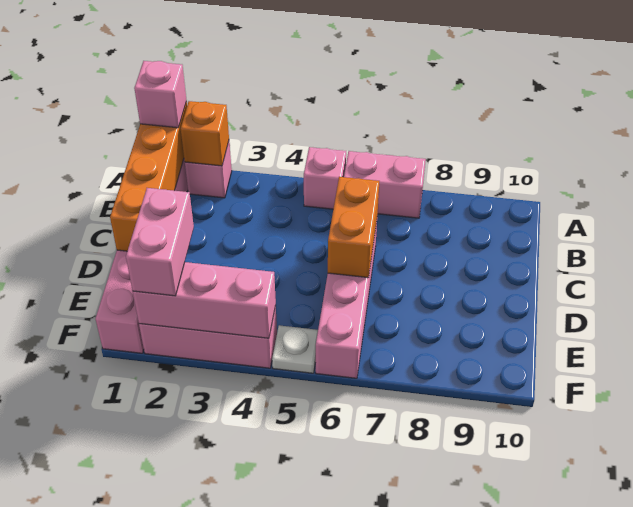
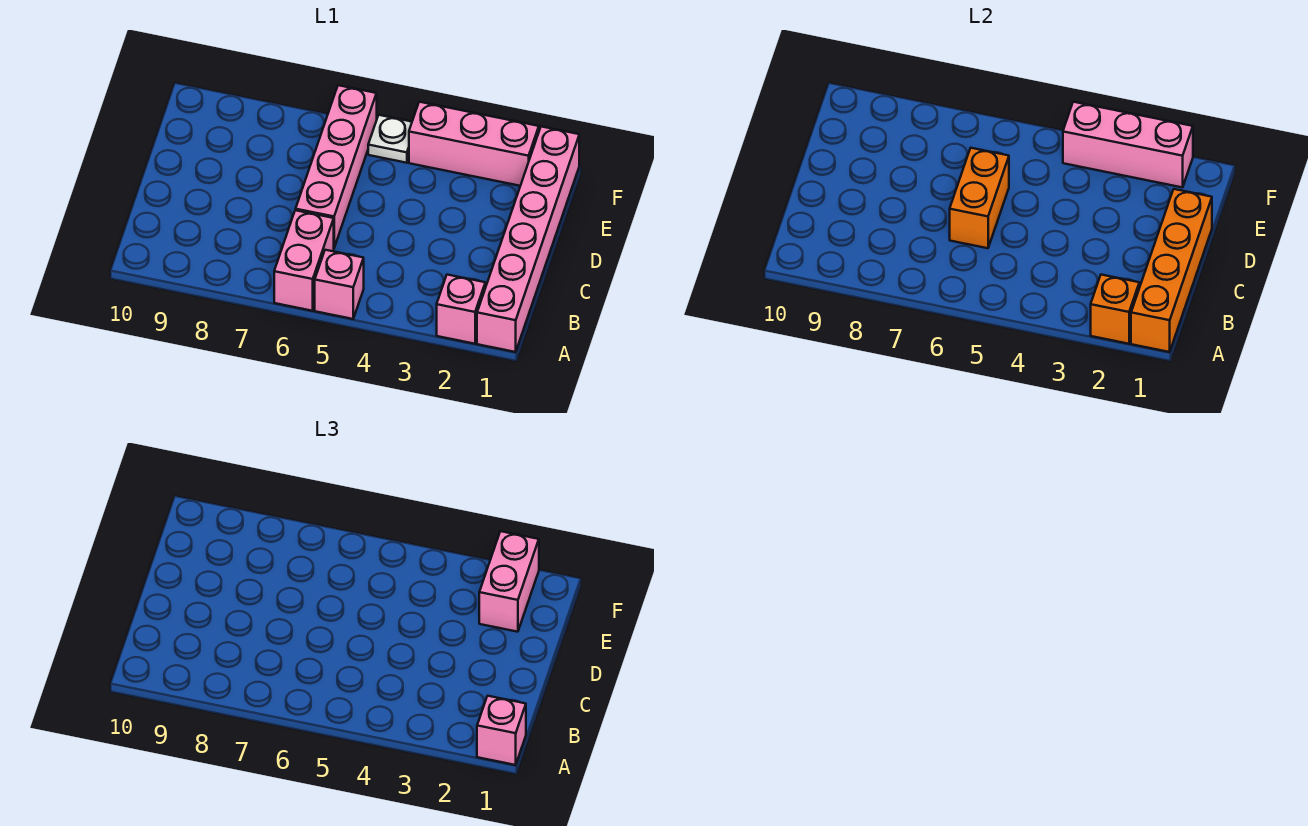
pink 1x2 brick [344,151,426,218] -> pink 1x2 brick turned to [274,210,334,311]

